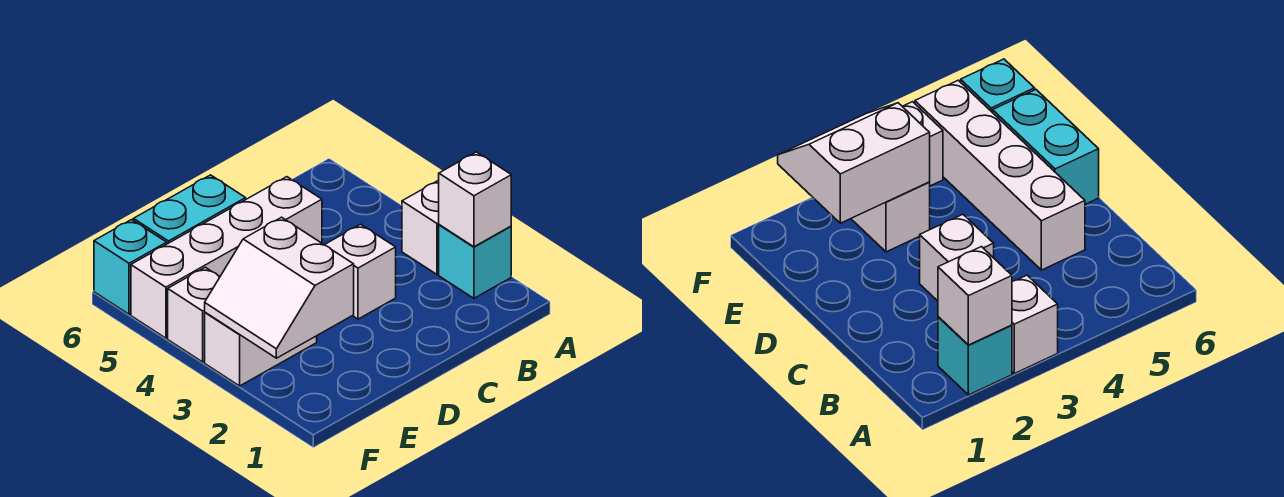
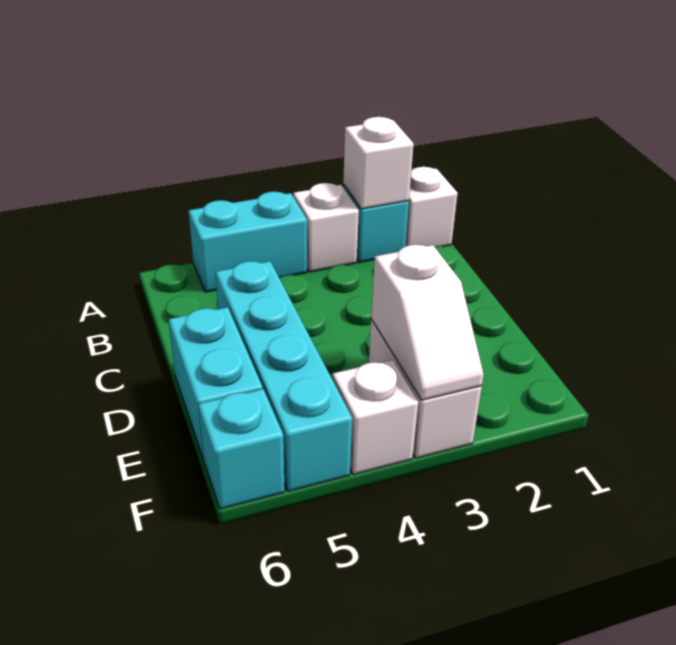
none -> cyan 1x2 brick [189,192,307,292]
white 1x1 brick [325,224,396,319] -> white 1x1 brick moved to [405,167,457,247]
white 1x4 brick [131,177,322,338] -> cyan 1x4 brick [216,261,352,491]
white 2x2 slope [205,217,354,358] -> white 1x2 slope [371,245,484,400]

